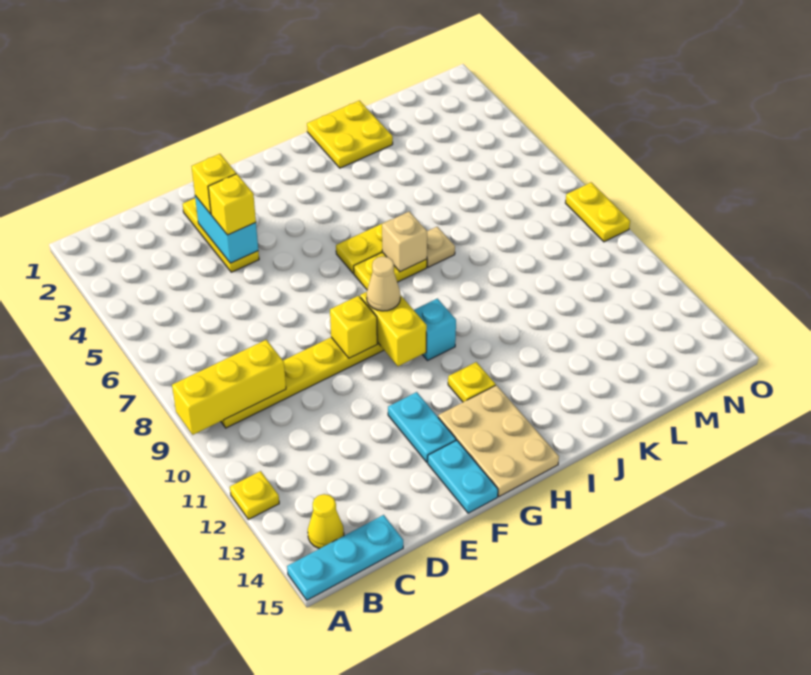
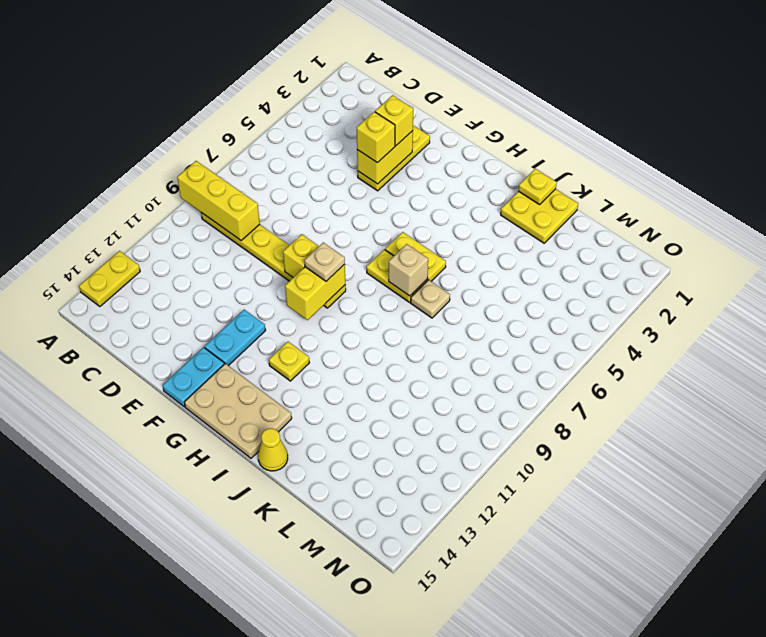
yellow 1x1 plate [230,471,279,519] -> yellow 1x1 plate moved to [519,169,557,205]
cyan 1x3 plate [287,515,403,600] -> none
yellow 1x1 cone [308,494,344,549] -> yellow 1x1 cone moved to [258,428,288,471]
cyan 1x2 brick [195,196,258,263] -> yellow 1x2 brick [357,131,413,184]
tan 1x1 cone [367,256,400,311] -> tan 1x1 plate [304,243,345,281]
tan 2x3 plate [438,385,559,497] -> tan 2x3 plate turned to [184,364,292,458]
cyan 1x1 brick [414,299,456,361] -> none
yellow 1x2 plate [566,182,630,242] -> yellow 1x2 plate moved to [79,251,140,307]

